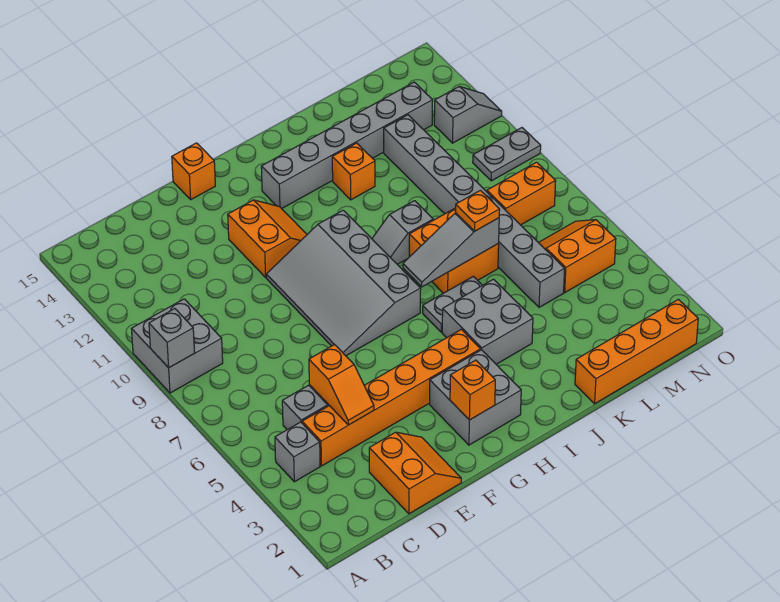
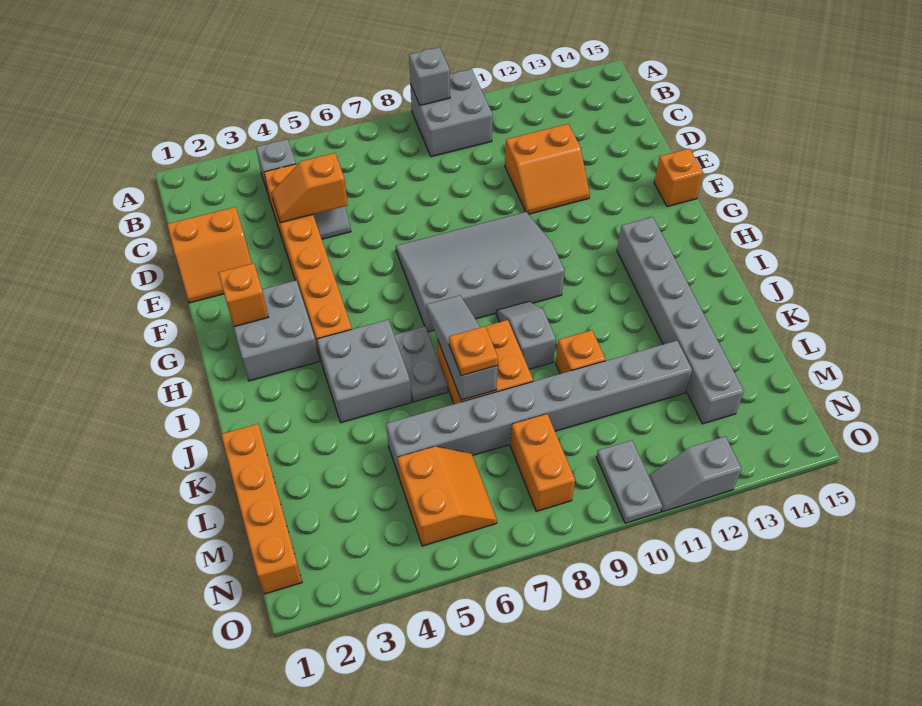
orange 2x2 slope [228,200,307,277] -> orange 2x2 slope moved to [505,124,590,214]
orange 1x1 brick [332,143,375,200] -> orange 1x1 brick moved to [556,330,606,374]
grey 1x2 slope [434,87,502,143] -> grey 1x2 slope turned to [649,436,742,512]

